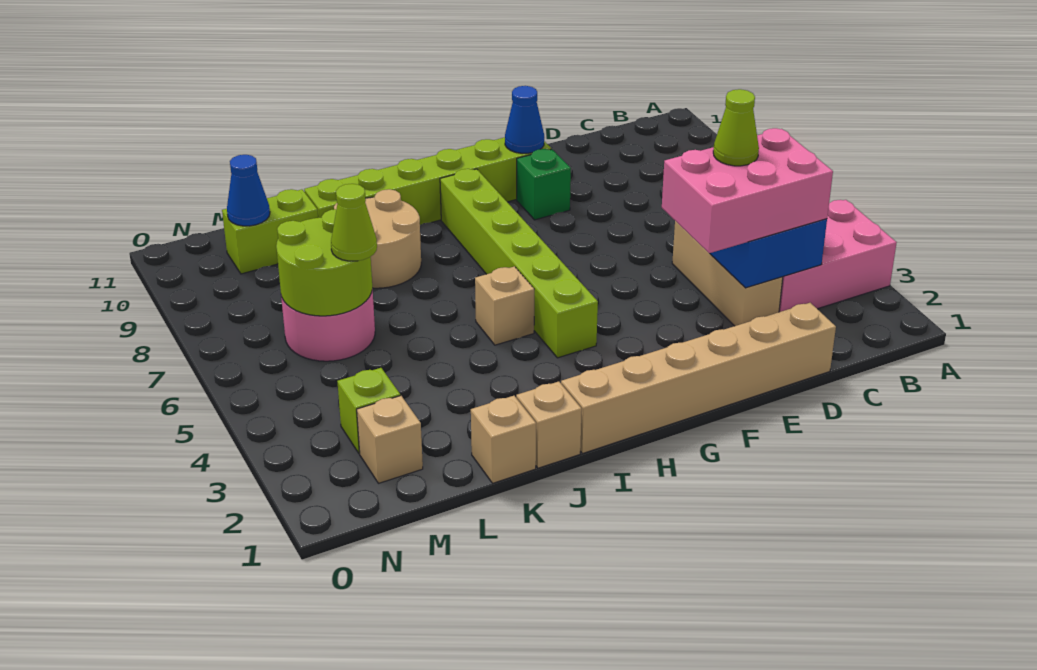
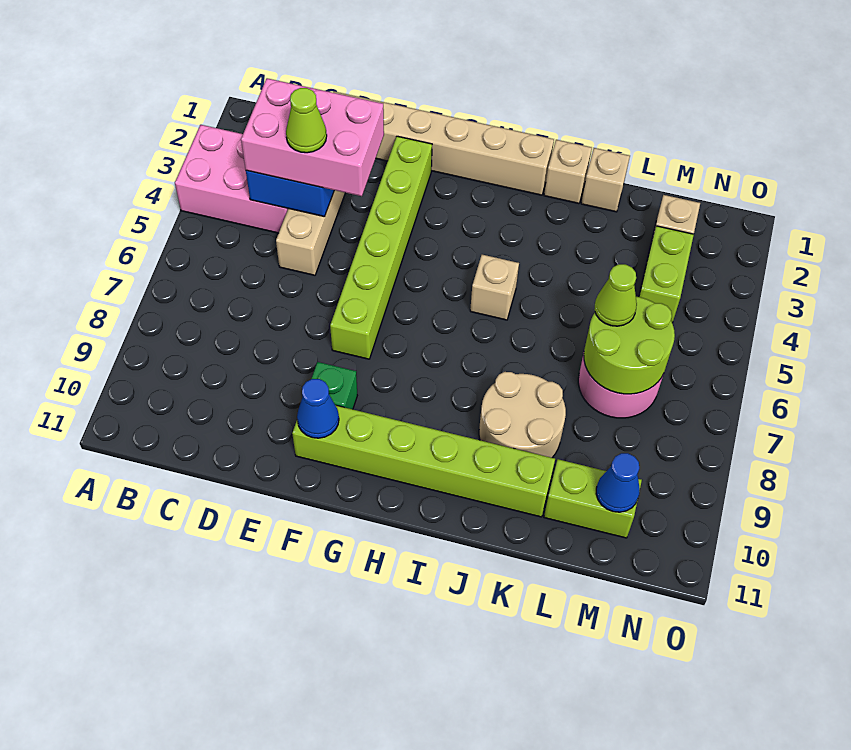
lime 1x6 brick [440,169,598,358] -> lime 1x6 brick moved to [330,136,432,359]
lime 1x1 brick [337,368,400,454] -> lime 1x2 brick [639,226,694,323]

